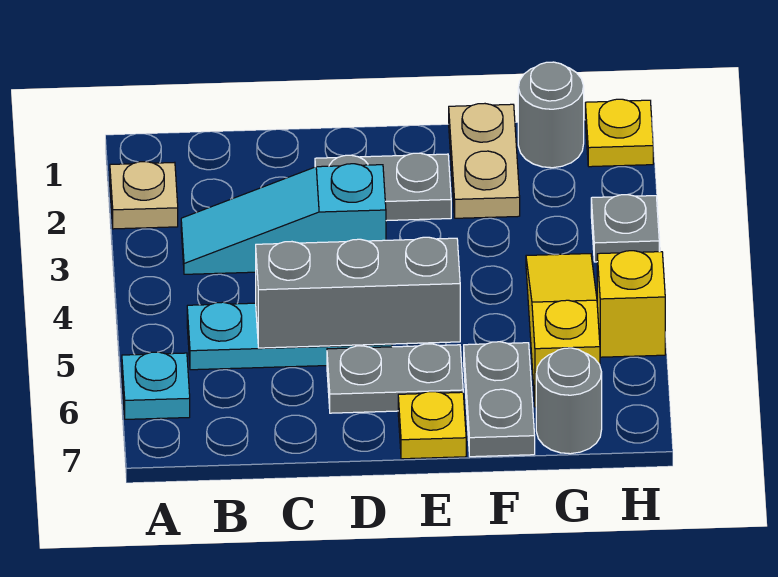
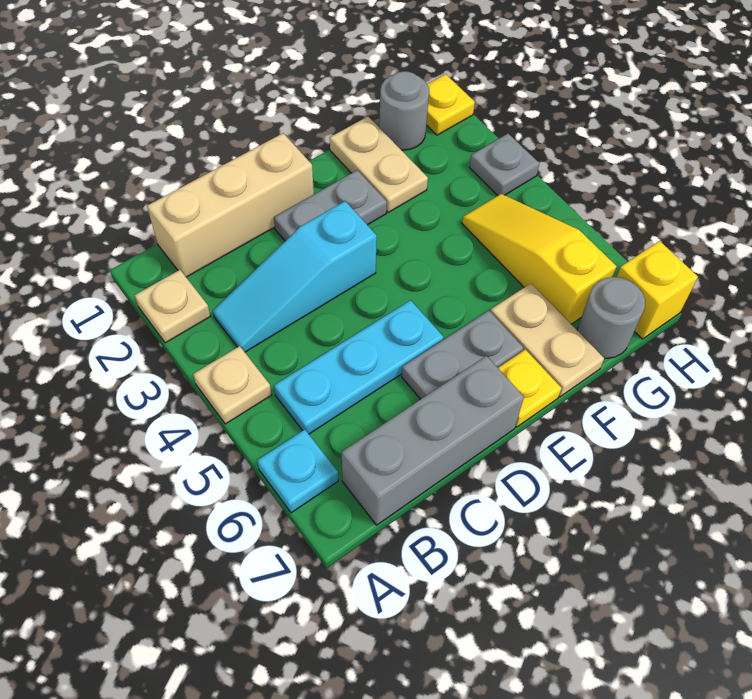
none -> tan 1x1 plate [193,346,272,424]
none -> tan 1x3 brick [147,133,314,277]
grey 1x3 brick [256,237,460,348] -> grey 1x3 brick moved to [342,356,524,525]
grey 1x2 plate [464,342,535,457] -> tan 1x2 plate [490,283,604,397]
yellow 1x1 brick [597,251,665,357] -> yellow 1x1 brick moved to [617,241,698,339]

